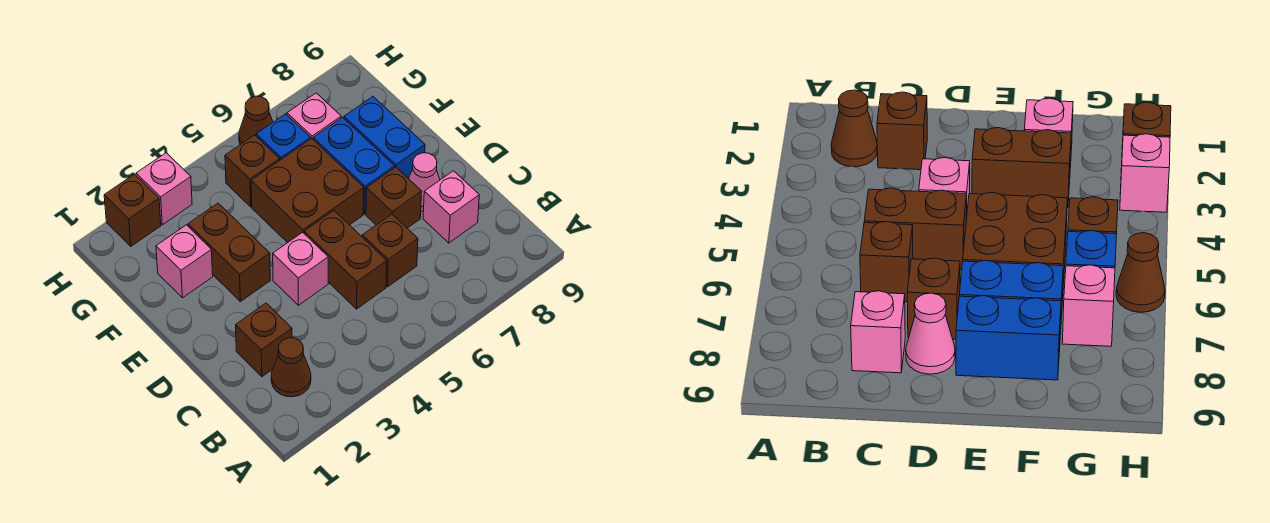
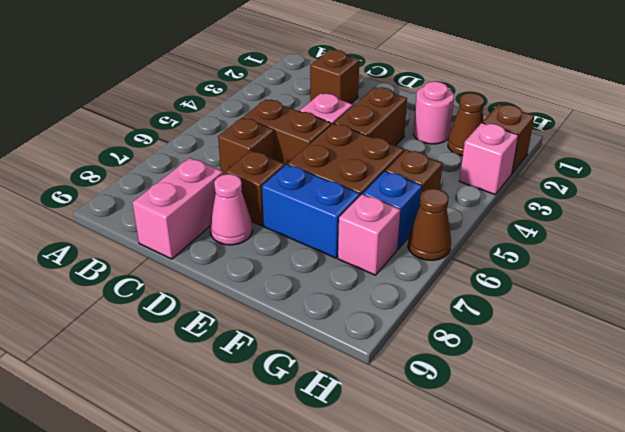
brown 1x1 cone [271,338,311,397] -> brown 1x1 cone moved to [448,93,485,156]
pink 1x1 brick [423,171,479,243] -> pink 1x2 brick [132,158,223,259]
brown 1x2 brick [188,203,270,302] -> brown 1x2 brick turned to [334,87,407,146]
blue 1x2 brick [344,97,425,179] -> none
pink 1x1 brick [156,225,213,298] -> pink 1x1 round brick [413,81,454,144]

